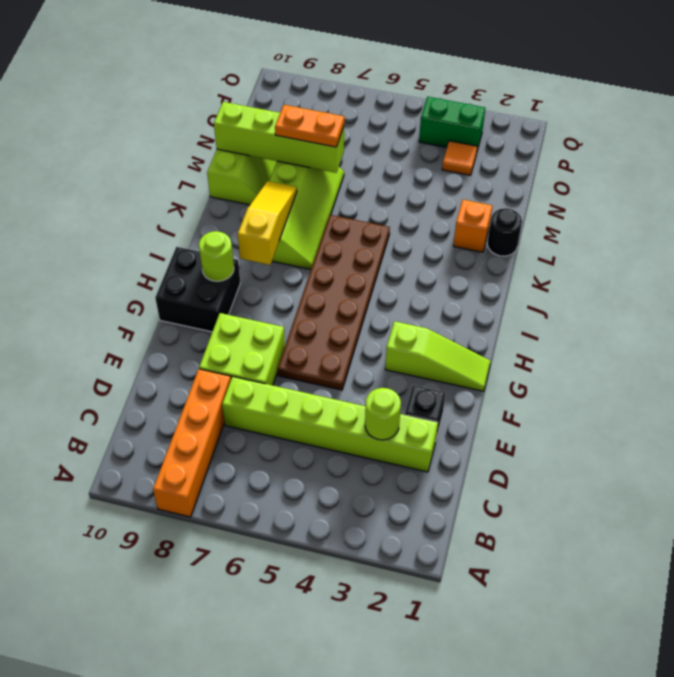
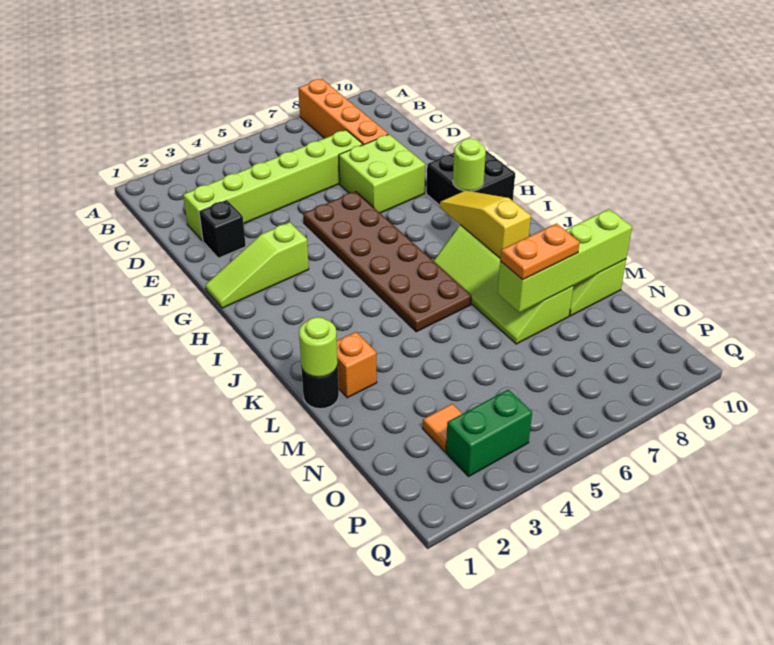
lime 1x1 round brick [365,388,401,440] -> lime 1x1 round brick moved to [299,317,338,377]
yellow 1x3 slope [238,181,297,265] -> yellow 1x3 slope turned to [440,191,531,258]

